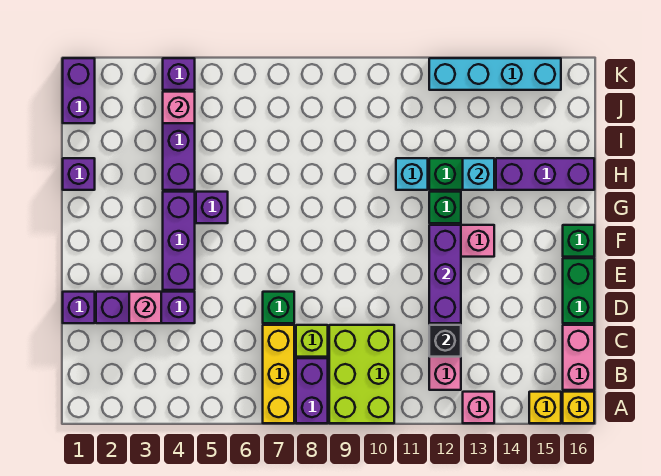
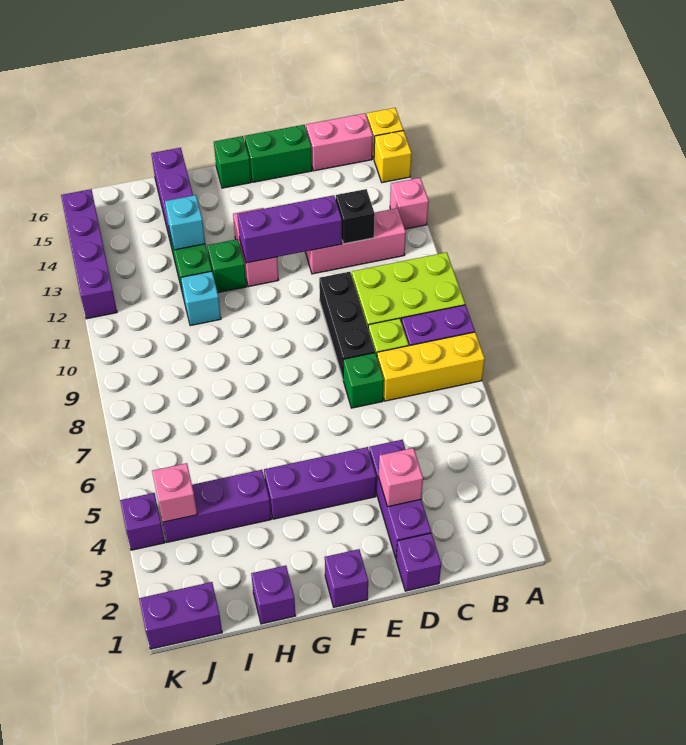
none -> black 1x3 brick [319,272,375,378]
purple 1x1 brick [196,192,228,223] -> purple 1x1 brick moved to [325,549,368,607]
cyan 1x4 brick [429,58,561,90] -> purple 1x4 brick [61,189,117,319]

